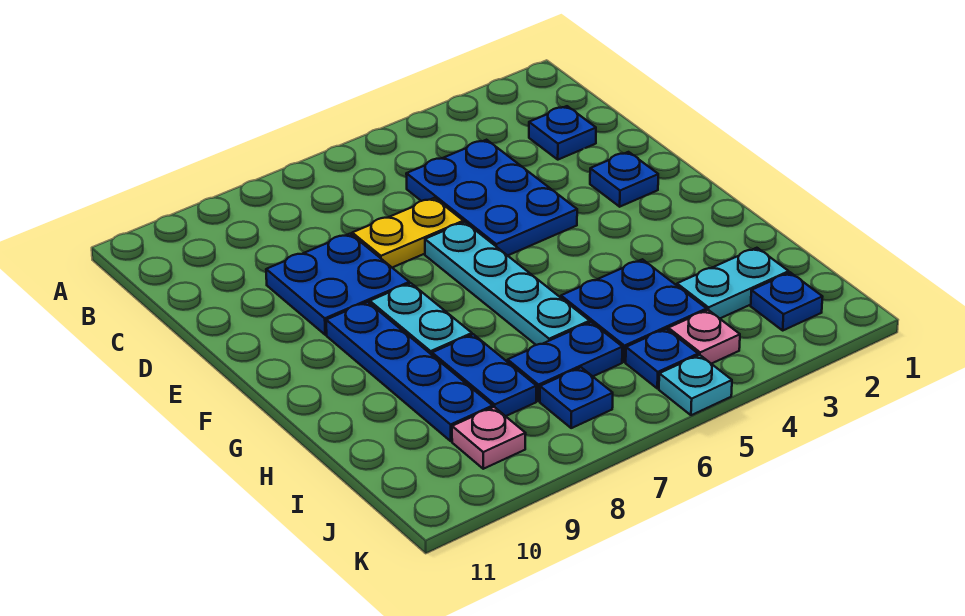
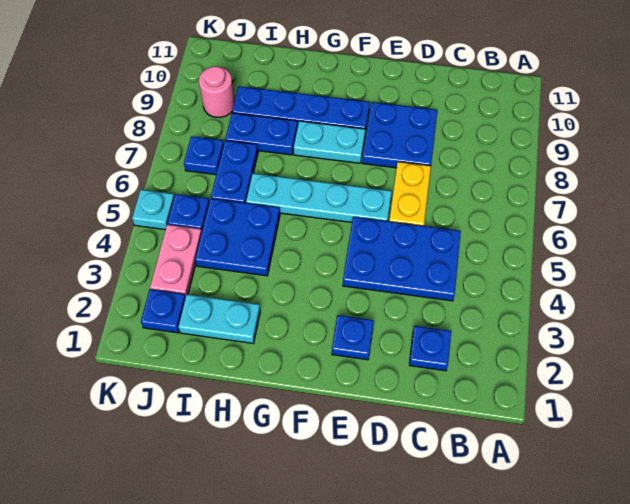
cyan 1x2 plate [677,248,789,318] -> cyan 1x2 plate turned to [178,294,260,343]
pink 1x1 plate [668,310,740,364] -> pink 1x2 plate [150,225,202,297]
pink 1x1 plate [452,407,526,469] -> pink 1x1 round brick [199,66,235,117]

